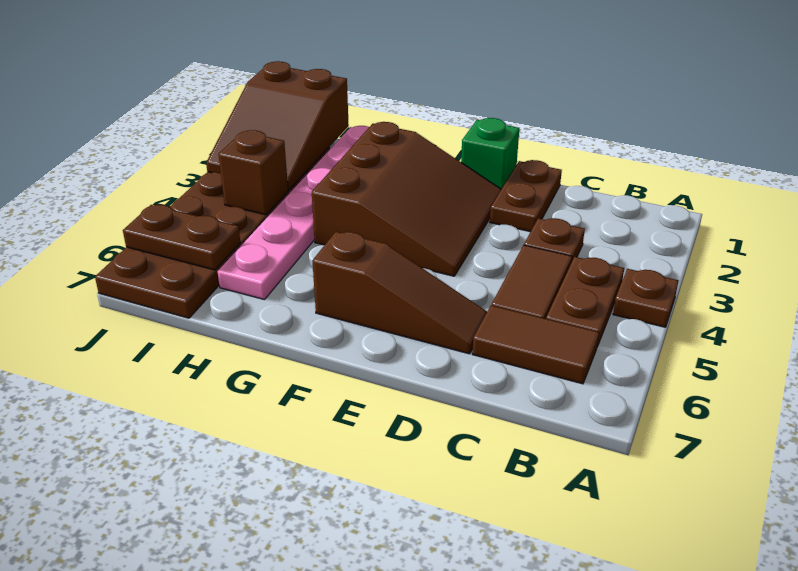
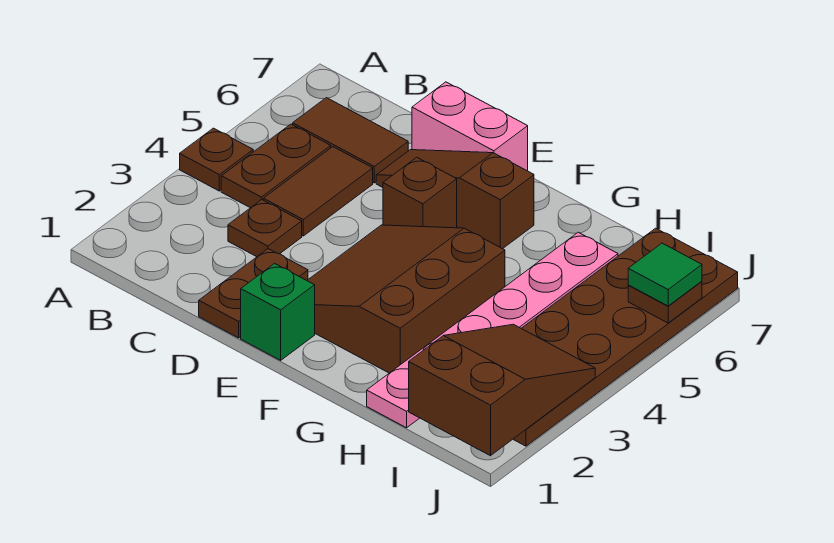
none -> pink 1x2 brick [412,82,528,171]
brown 1x1 brick [218,130,288,215] -> brown 1x1 brick moved to [383,157,457,228]
brown 1x2 plate [123,205,240,270] -> brown 1x1 plate [628,281,702,323]
none -> green 1x1 tile [628,243,702,306]

